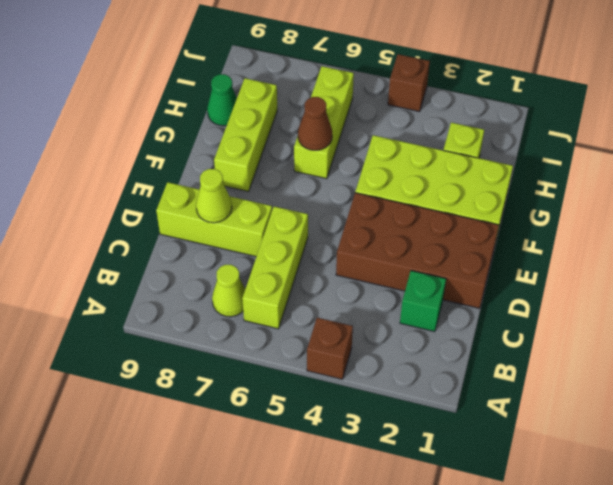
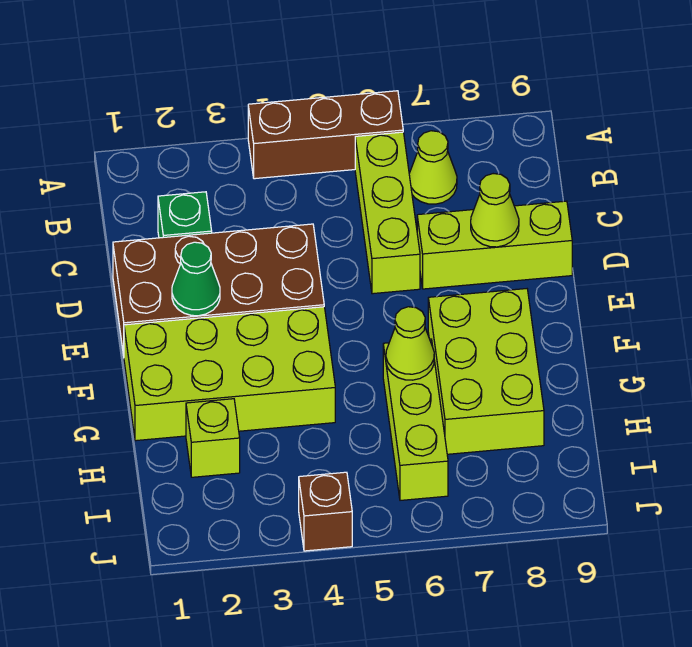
brown 1x1 brick [307,318,353,379] -> brown 1x3 brick [248,91,403,179]
lime 1x3 brick [214,78,277,191] -> lime 2x3 brick [428,289,544,454]
brown 1x1 cone [298,97,332,150] -> lime 1x1 cone [386,307,434,380]
green 1x1 cone [207,74,237,126] -> green 1x1 cone moved to [172,242,220,316]

